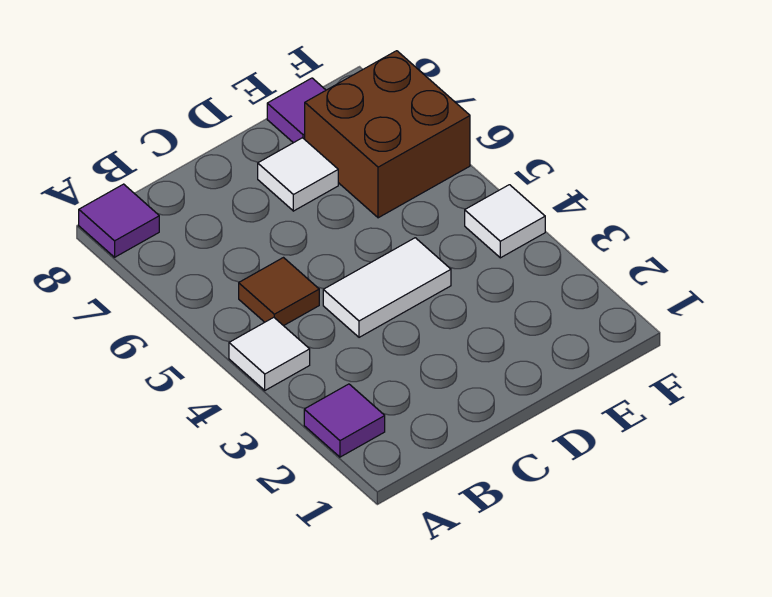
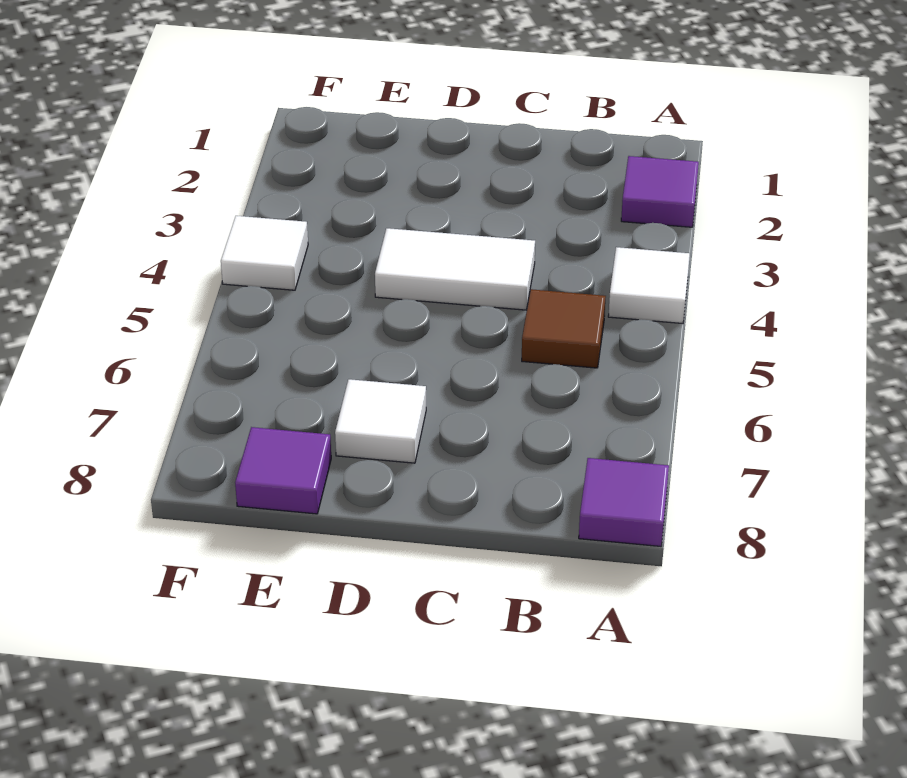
brown 2x2 brick [305,51,470,218] -> none

